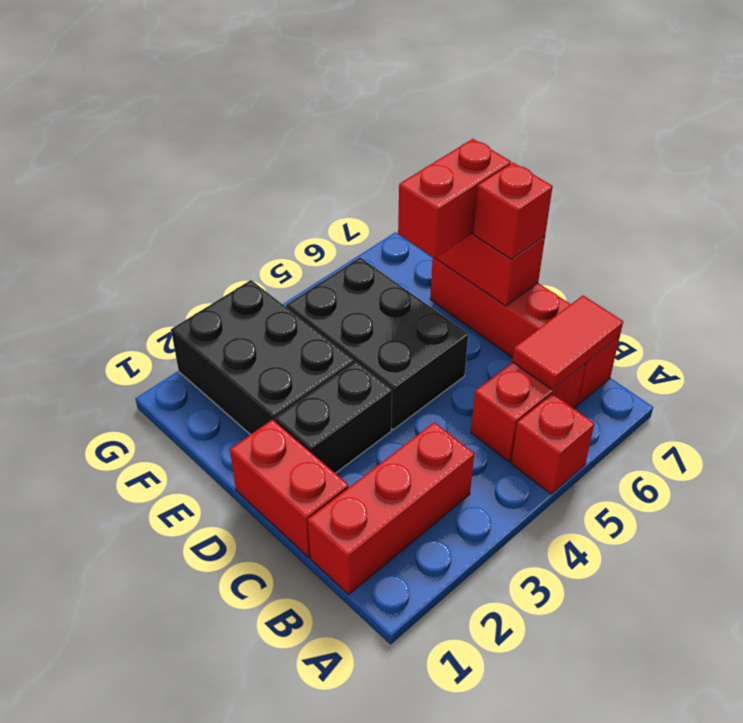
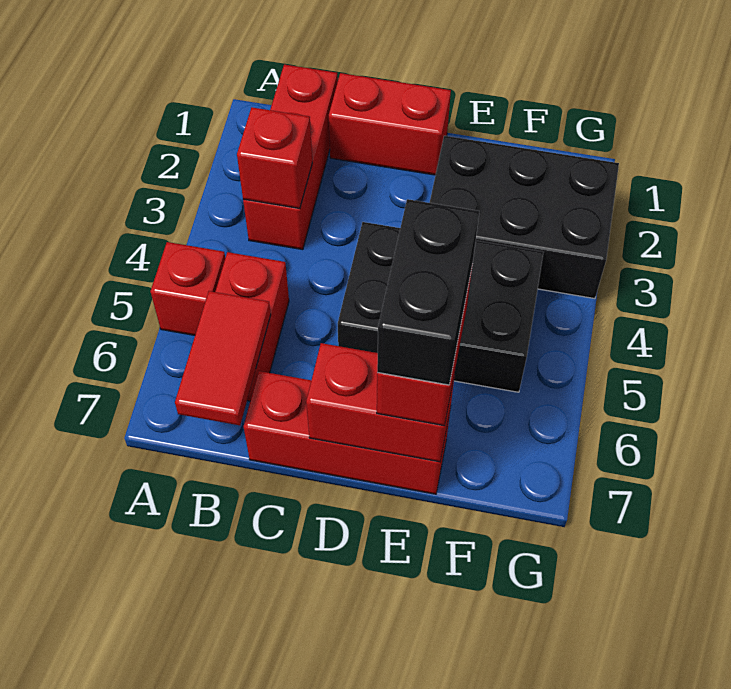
red 1x4 brick [430,258,620,404] -> red 1x3 brick [244,371,450,494]
black 1x2 brick [275,361,392,473] -> black 1x2 brick moved to [377,199,479,385]
red 1x1 brick [473,163,553,259] -> red 1x1 brick moved to [237,107,312,209]

